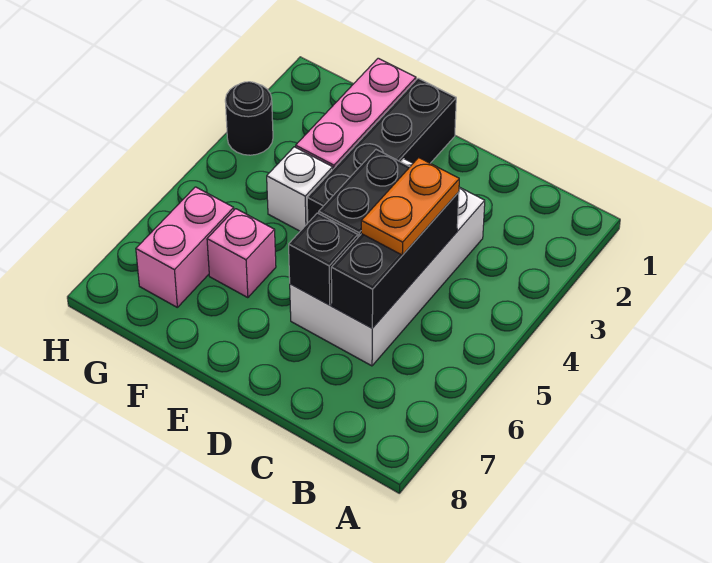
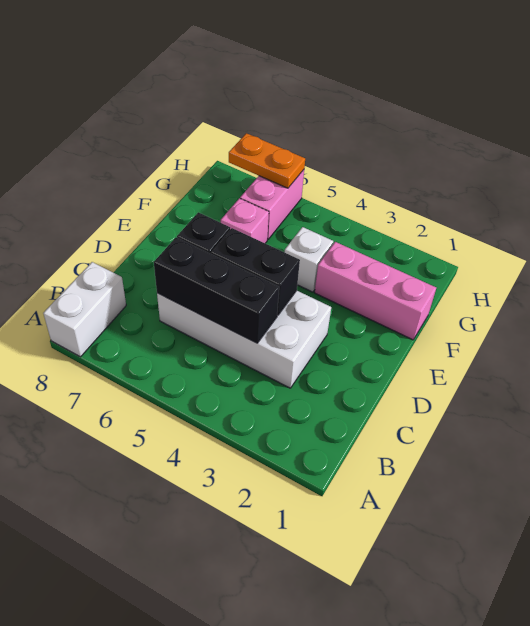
none -> white 1x2 brick [43,262,126,357]
orange 1x2 plate [361,158,459,255] -> orange 1x2 plate moved to [229,133,305,188]
black 1x4 brick [307,78,456,222] -> none
pink 1x2 brick [136,187,234,307] -> pink 1x2 brick turned to [240,170,304,239]
black 1x1 round brick [225,82,273,155] -> none

